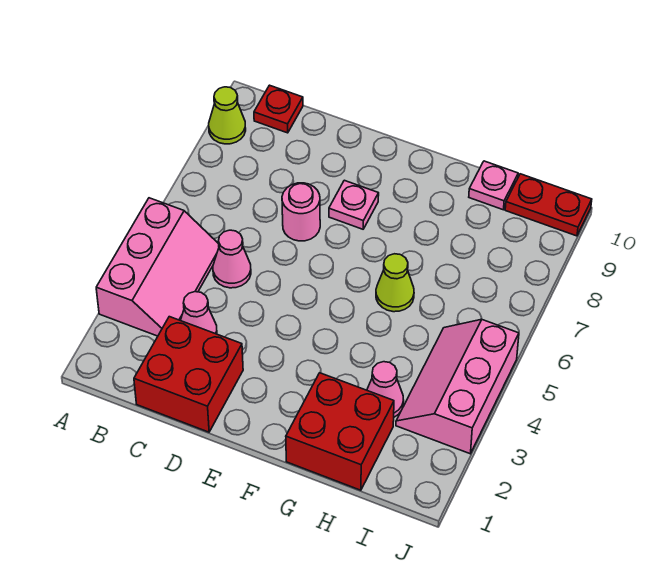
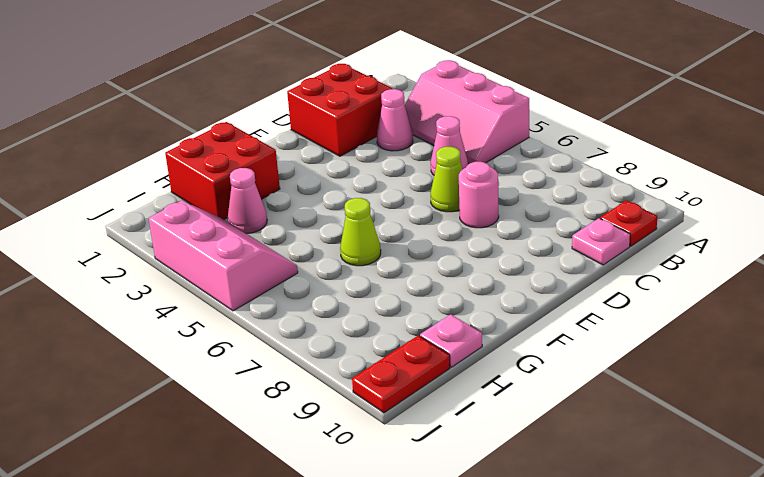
lime 1x1 cone [209,87,246,144] -> lime 1x1 cone moved to [431,147,462,212]
pink 1x1 plate [329,180,379,229] -> pink 1x1 plate moved to [572,218,630,265]

